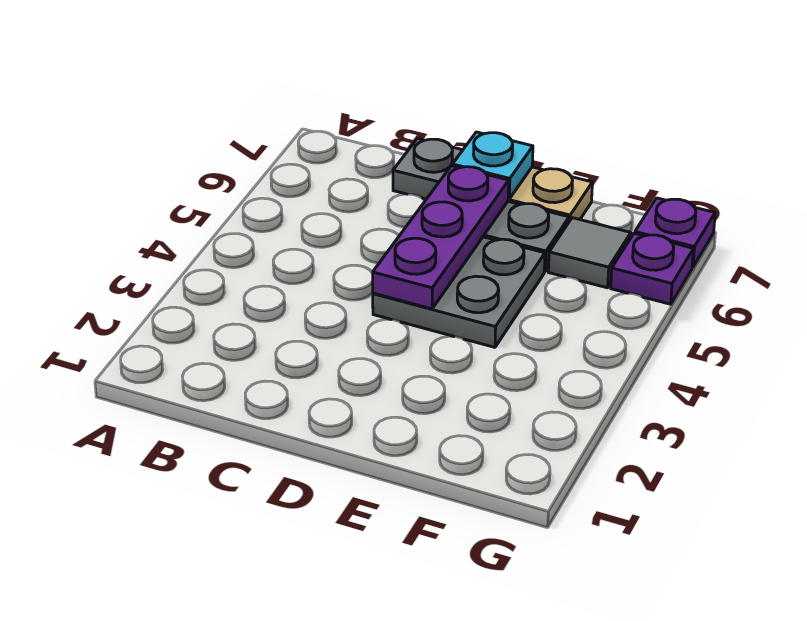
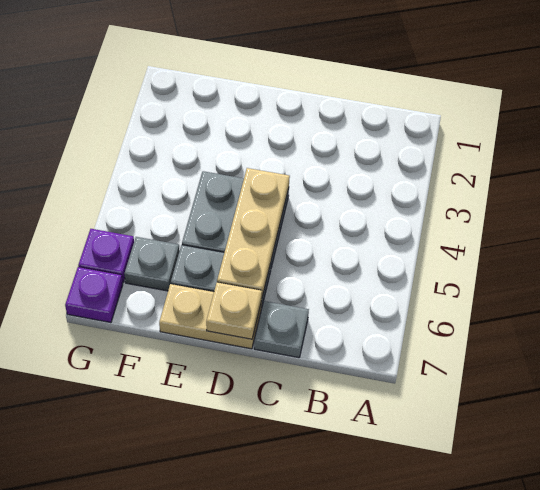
purple 1x3 plate [373,166,509,309] -> tan 1x3 plate [217,168,290,297]
cyan 1x1 plate [452,132,533,199] -> tan 1x1 plate [206,282,262,339]
grey 1x1 tile [548,218,631,288] -> grey 1x1 plate [124,237,180,291]

